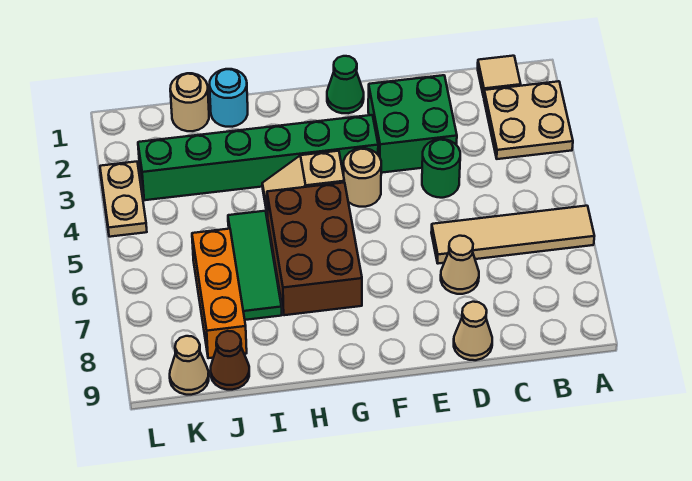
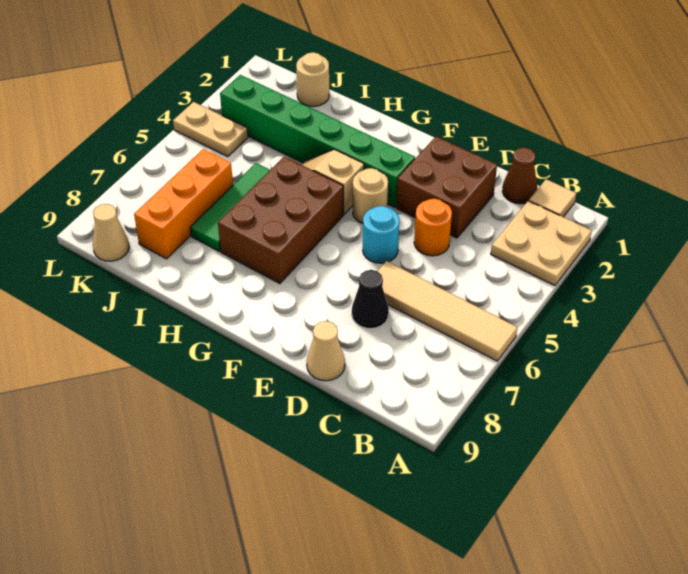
green 2x2 brick [368,75,457,173] -> brown 2x2 brick [396,137,497,238]
green 1x1 round brick [422,139,460,198] -> orange 1x1 round brick [414,199,452,256]
tan 1x1 cone [441,236,479,294] -> black 1x1 cone [352,270,389,329]
green 1x1 cone [327,56,364,113] -> none
cyan 1x1 round brick [210,69,248,127] -> cyan 1x1 round brick moved to [363,206,399,263]
brown 1x1 cone [211,331,249,390] -> brown 1x1 cone moved to [502,148,537,204]
tan 1x2 plate [100,162,147,237] -> tan 1x2 plate turned to [173,102,248,157]

